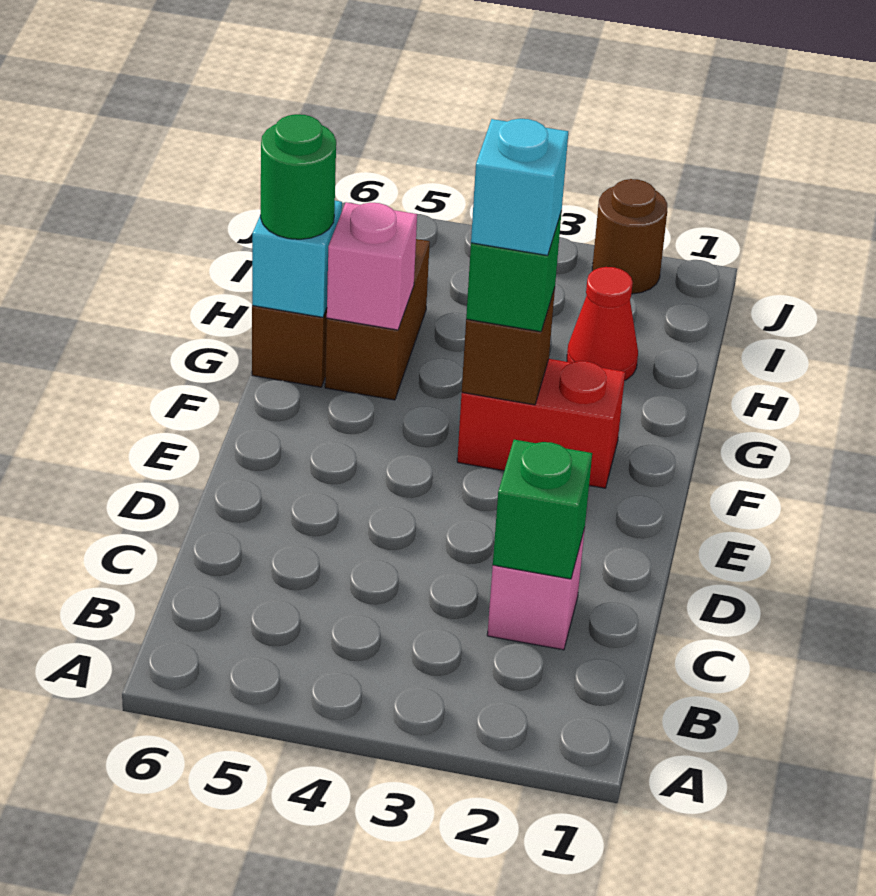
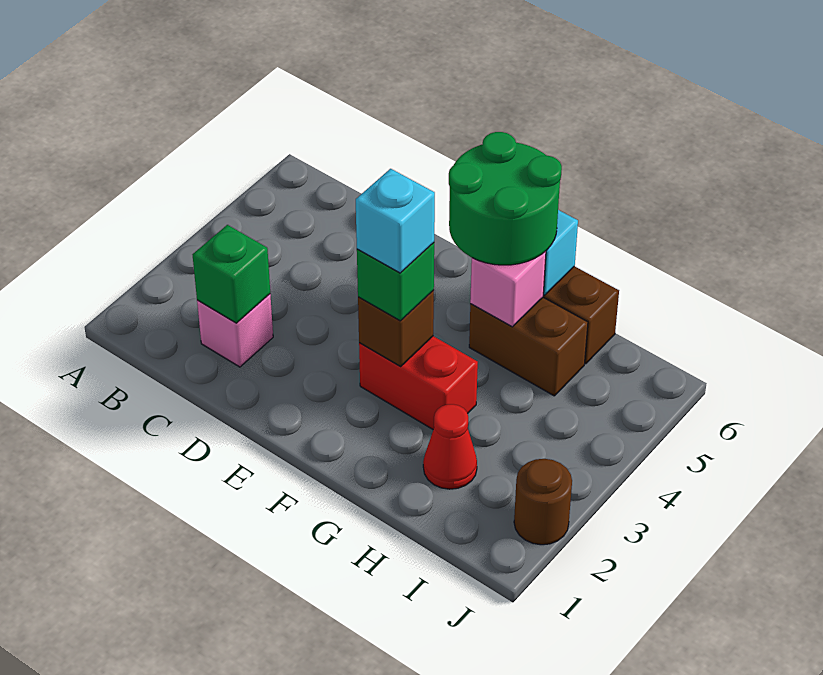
red 1x2 brick [457,359,625,488] -> red 1x2 brick turned to [359,336,478,430]
green 1x1 round brick [261,114,336,239] -> green 2x2 round brick [449,132,562,265]

